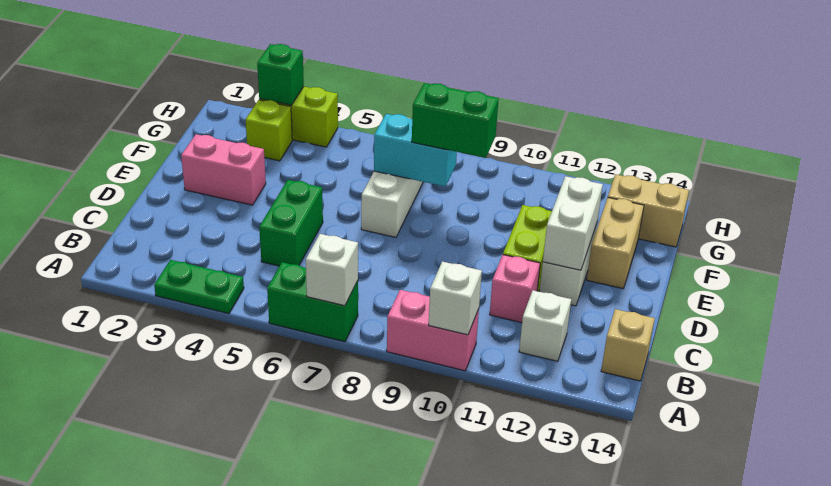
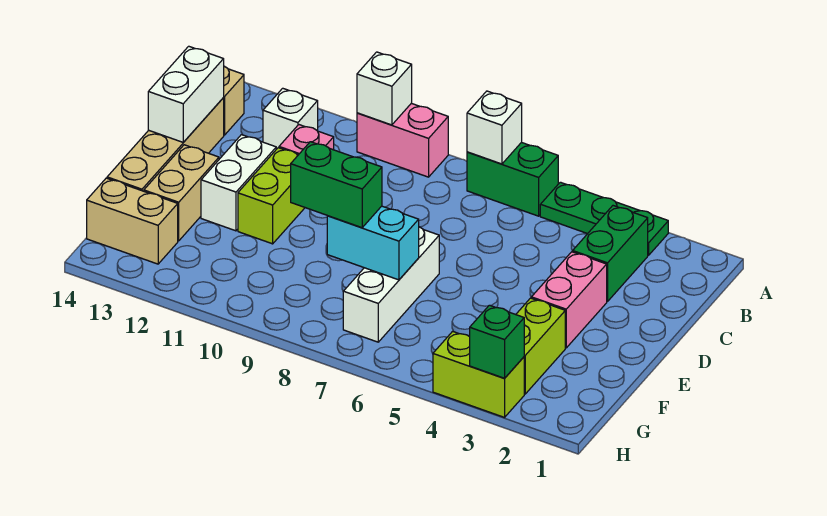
green 1x2 plate [154,260,244,314] -> green 1x3 plate [540,182,668,255]
green 1x2 brick [259,180,323,266] -> green 1x2 brick moved to [573,206,648,302]
none -> tan 1x4 brick [107,98,224,191]
white 1x2 brick [543,176,603,270] -> white 1x2 brick moved to [148,46,224,142]
pink 1x2 brick [181,134,266,205] -> pink 1x2 brick turned to [531,252,607,348]
lime 1x1 brick [246,100,292,161] -> lime 1x2 brick [516,298,565,394]

